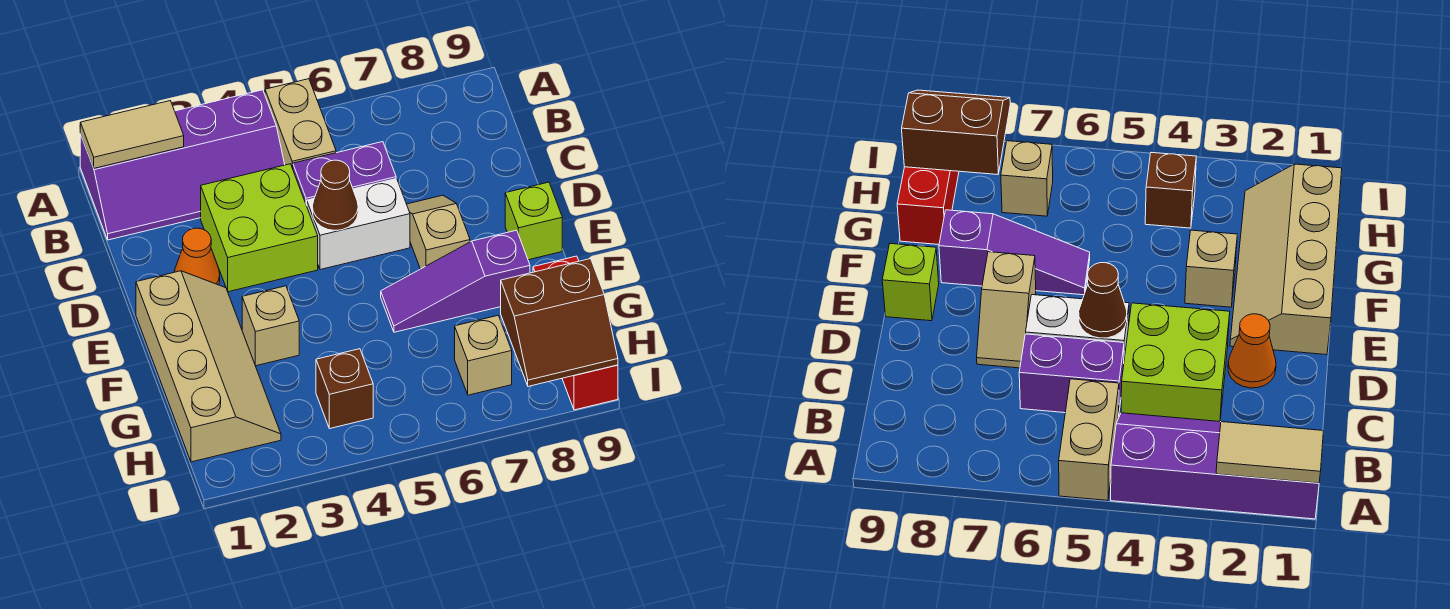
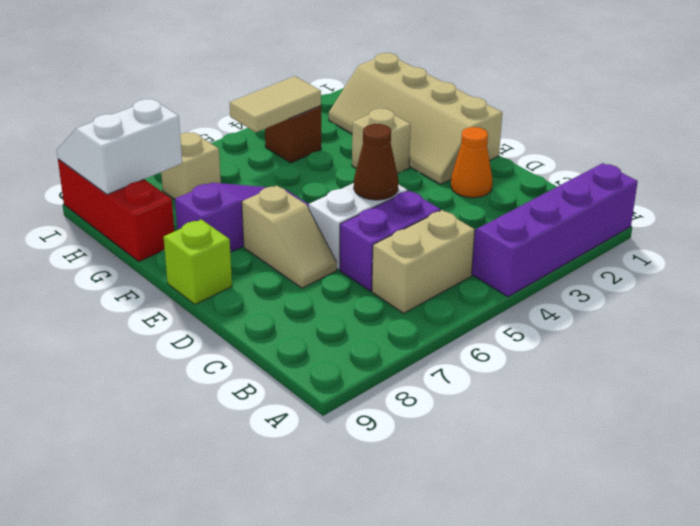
tan 1x2 tile [80,101,184,168] -> tan 1x2 tile moved to [230,76,321,132]
tan 1x2 brick [265,79,336,169] -> tan 1x2 brick turned to [372,210,475,313]
lime 2x2 brick [201,164,318,292] -> none
brown 2x2 slope [501,259,618,386] -> white 2x2 slope [57,99,182,195]

